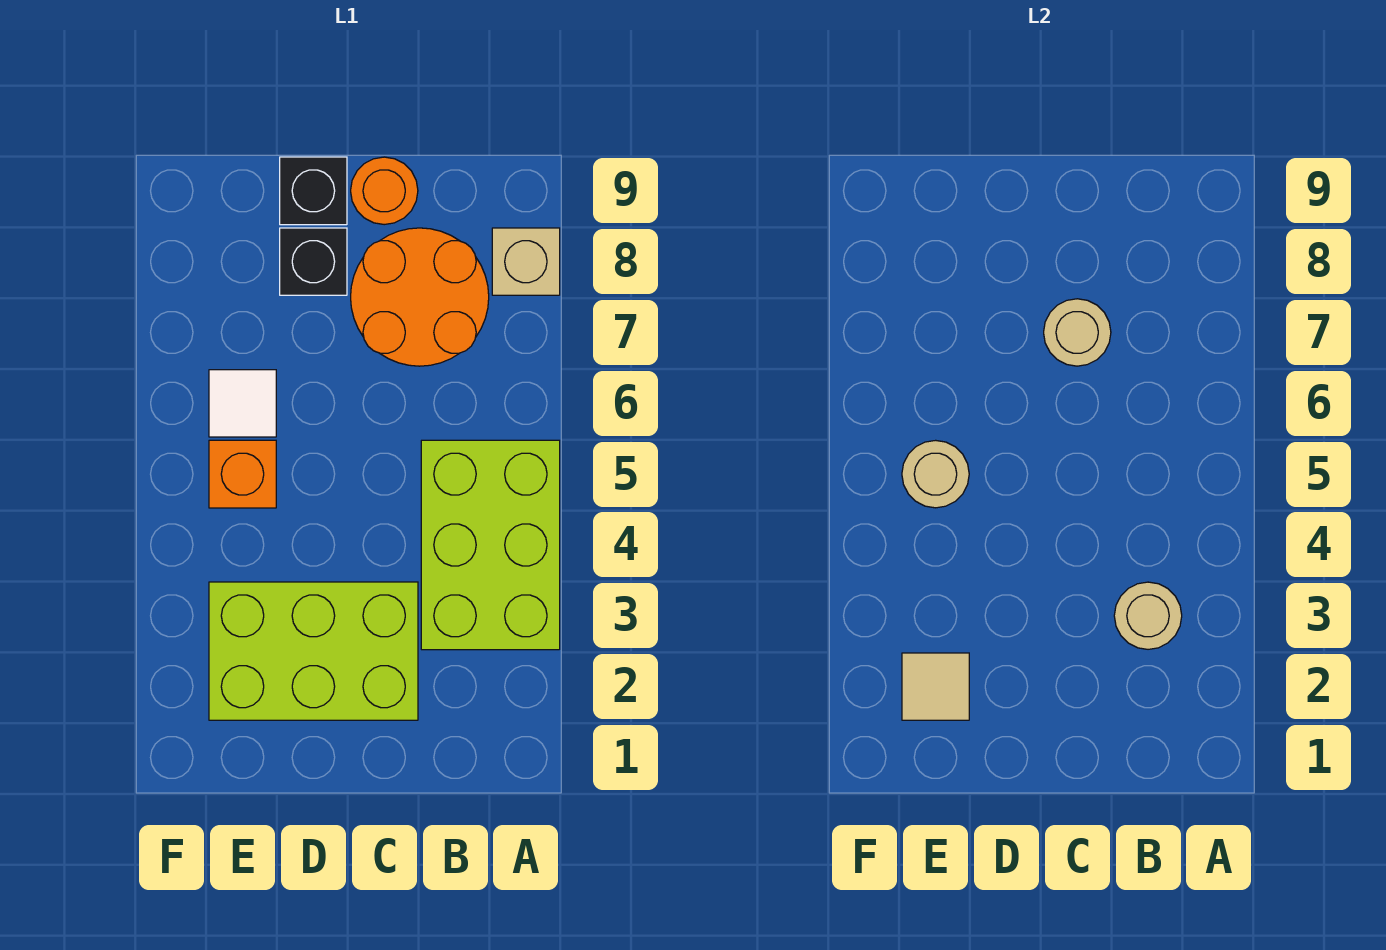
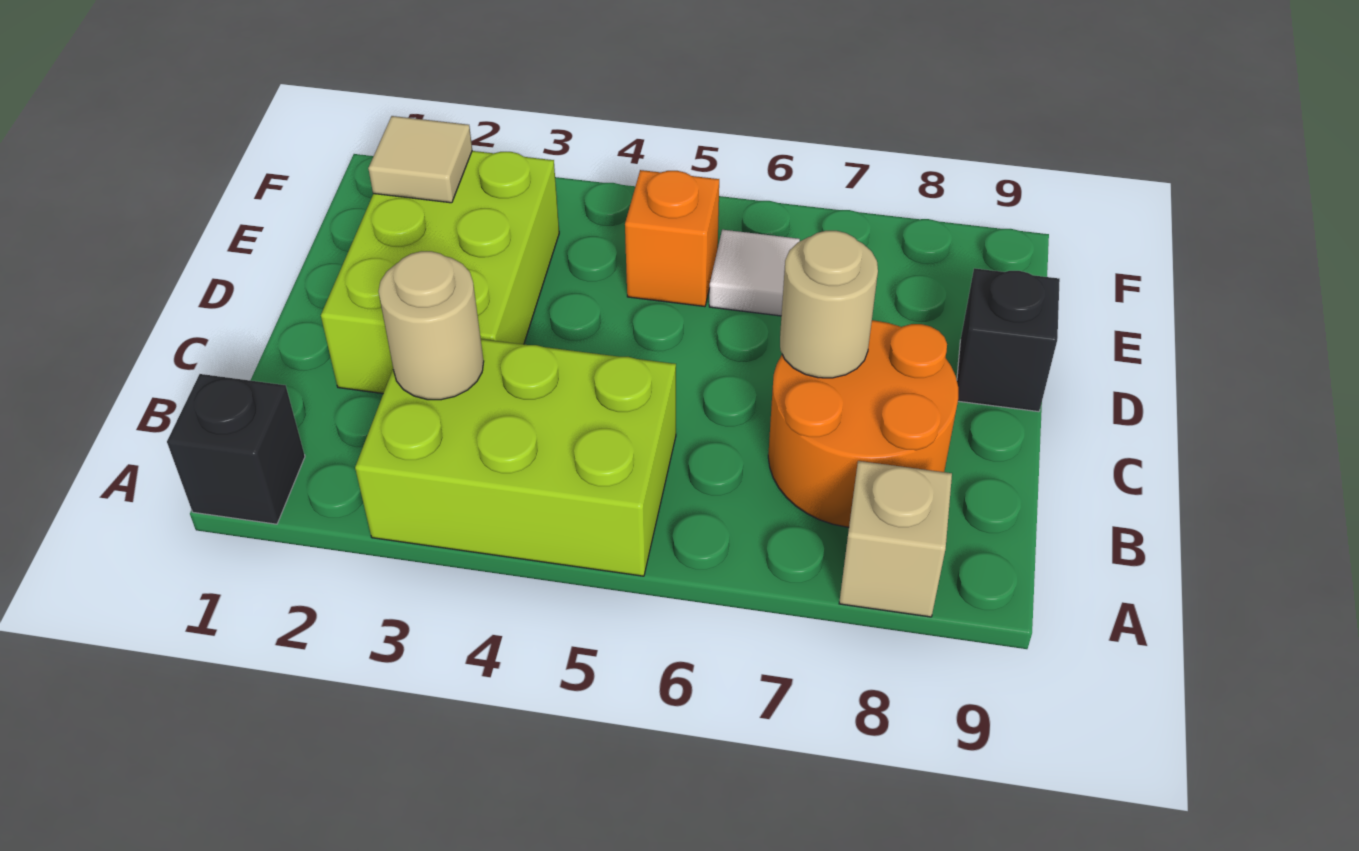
orange 1x1 round brick [351,157,418,225] -> none
black 1x1 brick [280,228,347,295] -> black 1x1 brick moved to [167,374,305,524]
tan 1x1 round brick [902,440,969,508] -> none

